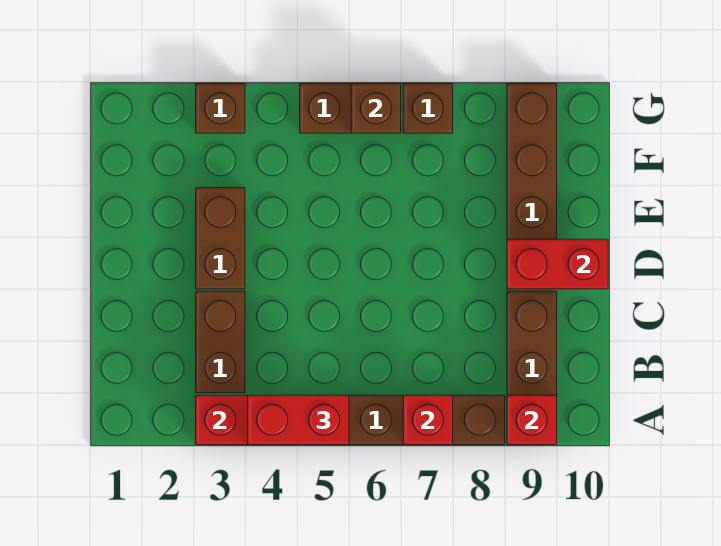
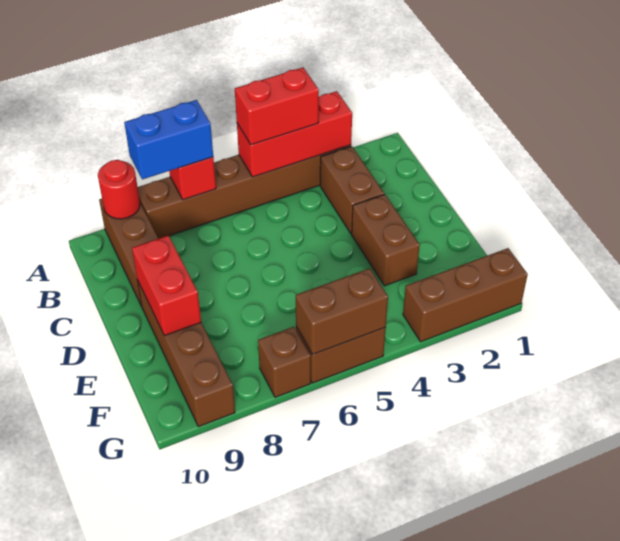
none -> blue 1x2 brick [124,100,213,179]
red 1x1 brick [507,395,557,445] -> red 1x1 round brick [98,160,140,219]
red 1x2 brick [507,239,608,289] -> red 1x2 brick turned to [132,235,201,336]
brown 1x1 brick [196,84,245,133] -> brown 1x3 brick [403,248,528,342]
brown 1x1 brick [351,84,401,133] -> brown 1x2 brick [296,268,388,355]

